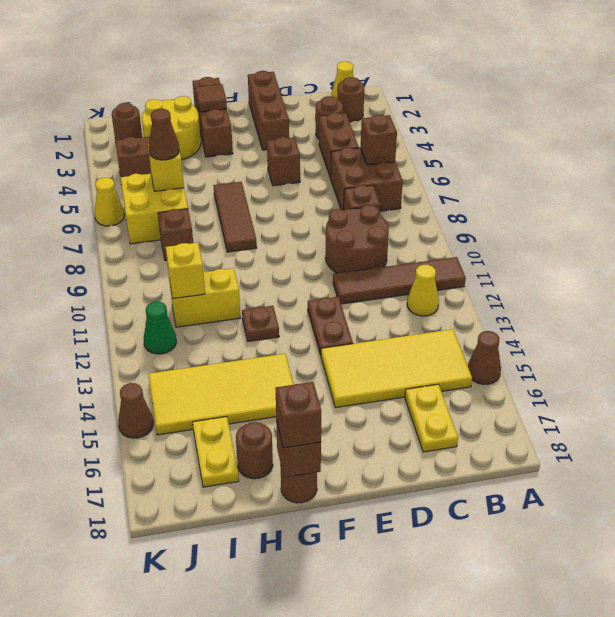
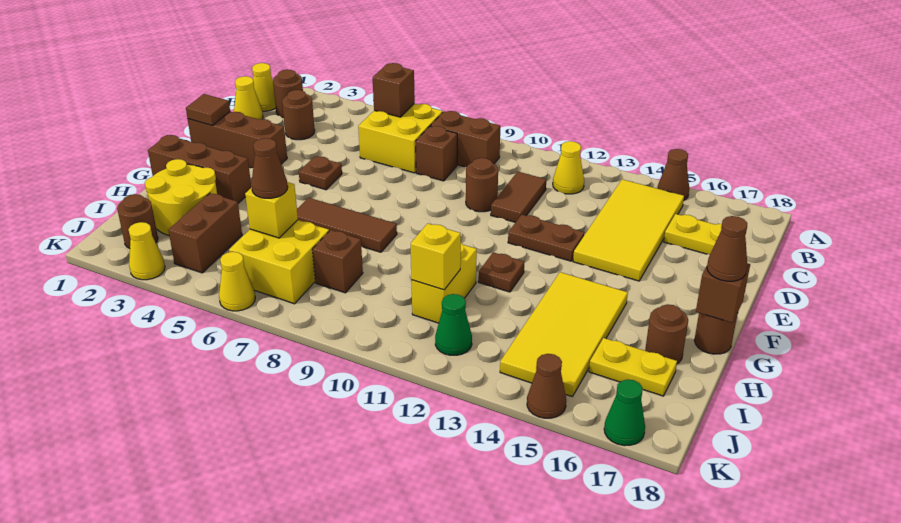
brown 1x4 tile [333,257,466,304] -> brown 1x2 tile [491,172,546,222]
brown 2x2 brick [331,148,403,211] -> yellow 2x2 brick [358,104,443,173]
none -> yellow 1x1 cone [234,76,263,120]
brown 1x2 brick [319,113,359,178] -> brown 1x2 brick moved to [431,111,500,167]
brown 2x2 round brick [325,205,389,273] -> brown 1x1 round brick [466,158,498,212]
brown 1x1 brick [267,137,300,186] -> brown 1x1 plate [299,156,342,190]
brown 1x1 tile [195,84,227,112] -> brown 1x1 tile moved to [186,94,230,125]
brown 1x1 brick [276,382,321,448] -> brown 1x1 cone [707,216,747,281]
none -> yellow 1x1 cone [128,222,165,280]
none -> green 1x1 cone [604,379,645,446]

